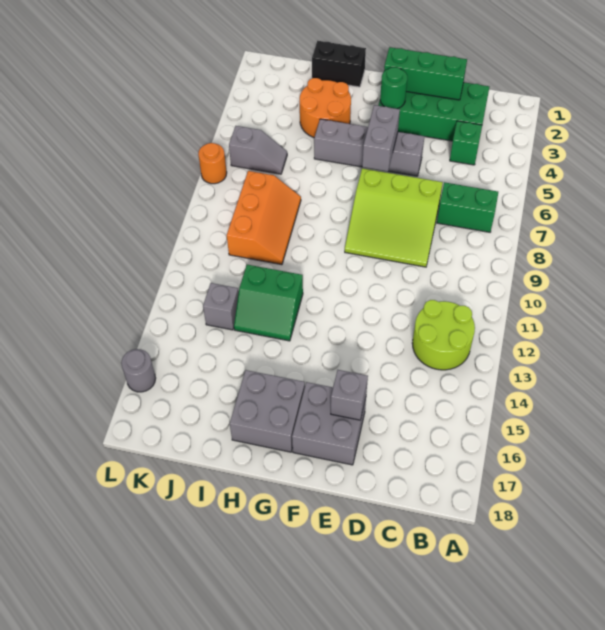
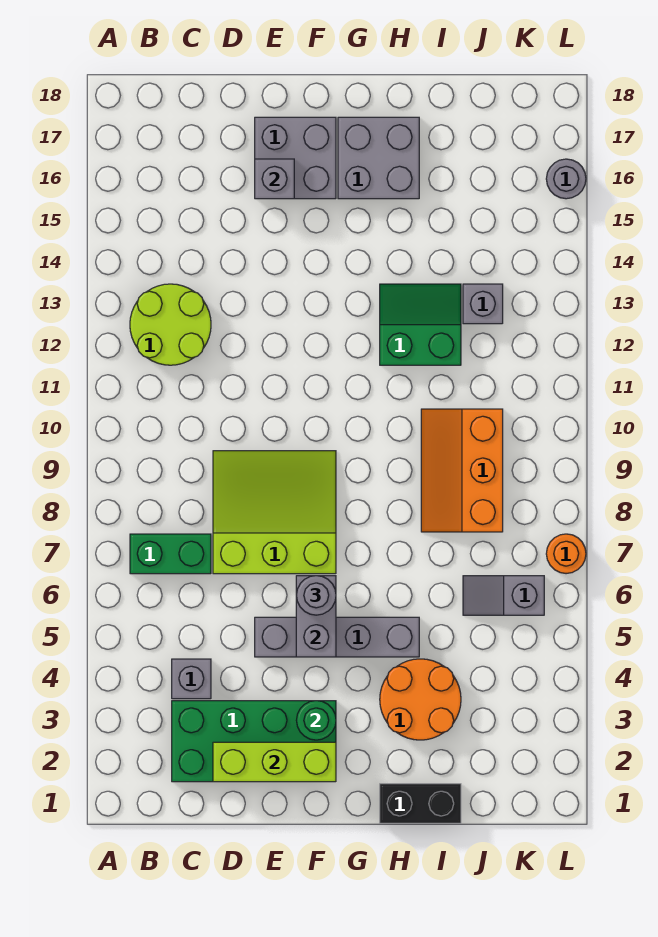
green 1x1 brick [450,121,482,165] -> grey 1x1 brick [172,659,211,699]
green 1x3 brick [384,47,467,100] -> lime 1x3 brick [213,742,336,782]
none -> grey 1x1 round brick [296,576,336,615]

